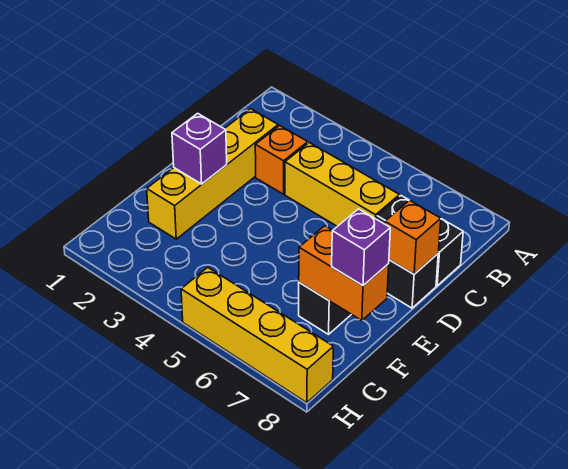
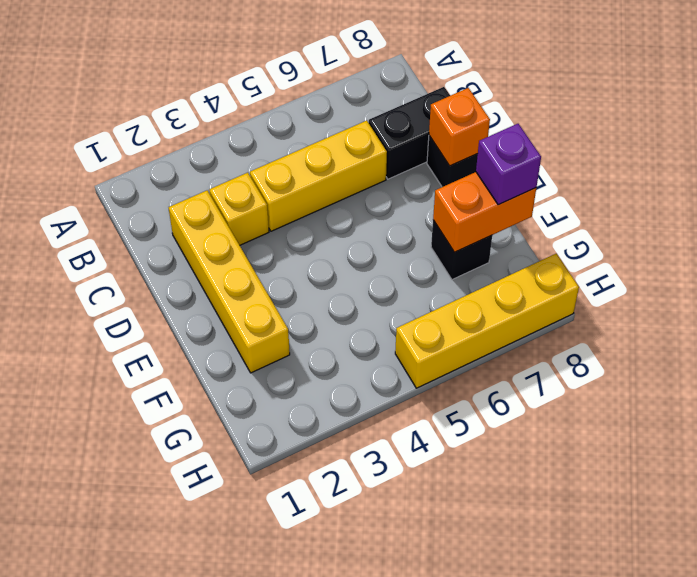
orange 1x1 brick [255,125,308,194] -> yellow 1x1 brick [210,172,269,245]
purple 1x1 brick [172,113,227,184] -> none

